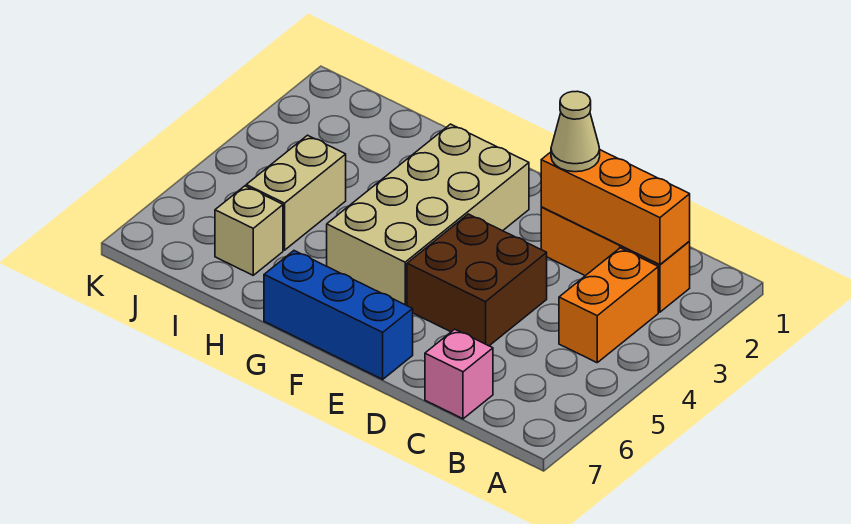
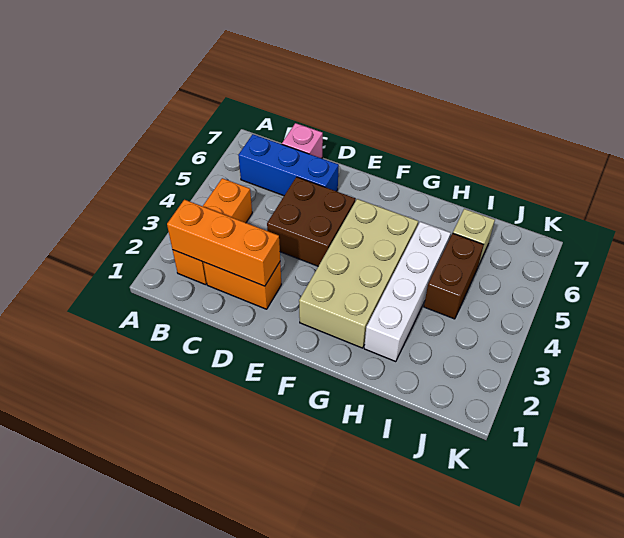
tan 1x1 cone [551,91,600,172] -> none
blue 1x3 brick [264,251,413,379] -> blue 1x3 brick moved to [238,134,339,196]
none -> white 1x4 brick [364,222,451,362]
tan 1x2 brick [246,135,346,250] -> brown 1x2 brick [424,233,484,319]

